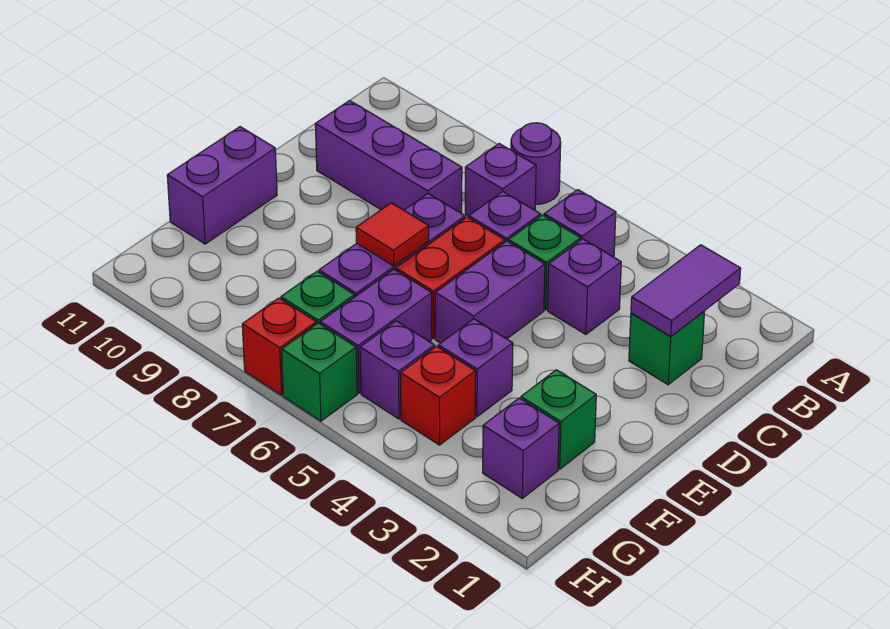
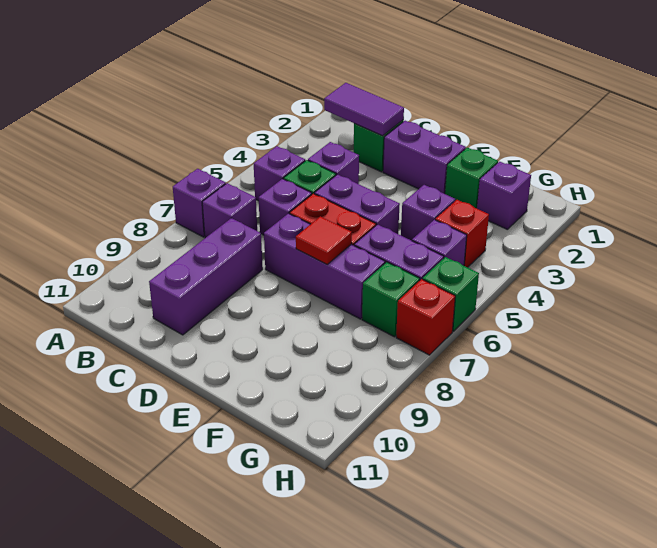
purple 1x1 round brick [511,123,561,204] -> purple 1x1 brick [173,169,226,237]
purple 1x2 brick [167,127,277,244] -> purple 1x2 brick moved to [383,121,466,194]

